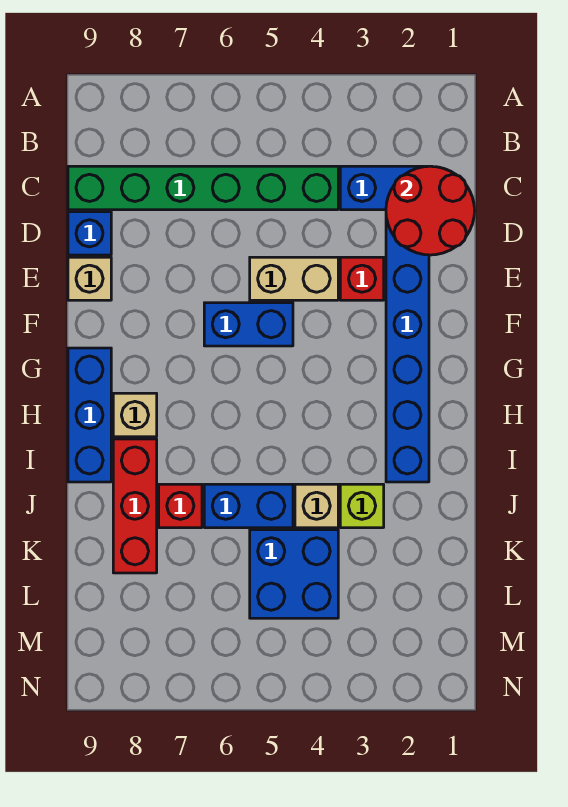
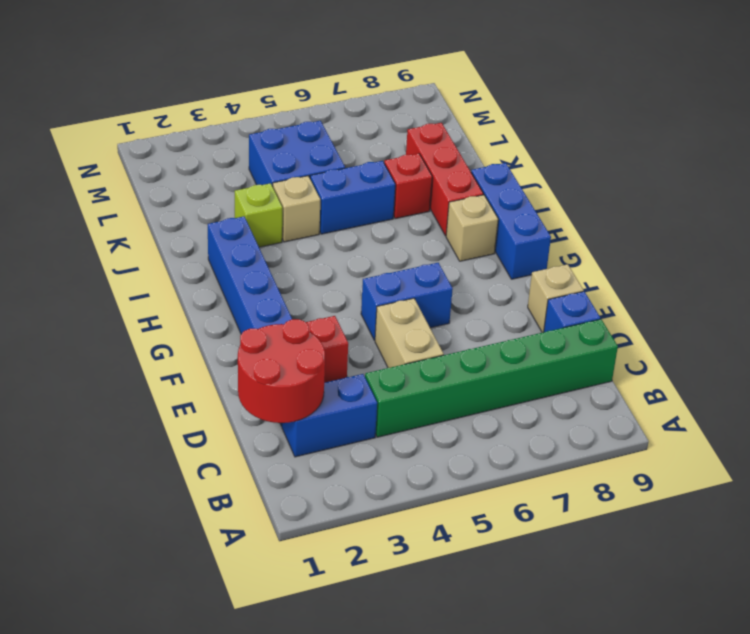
tan 1x2 brick [250,257,338,300] -> tan 1x2 brick turned to [375,298,444,368]

